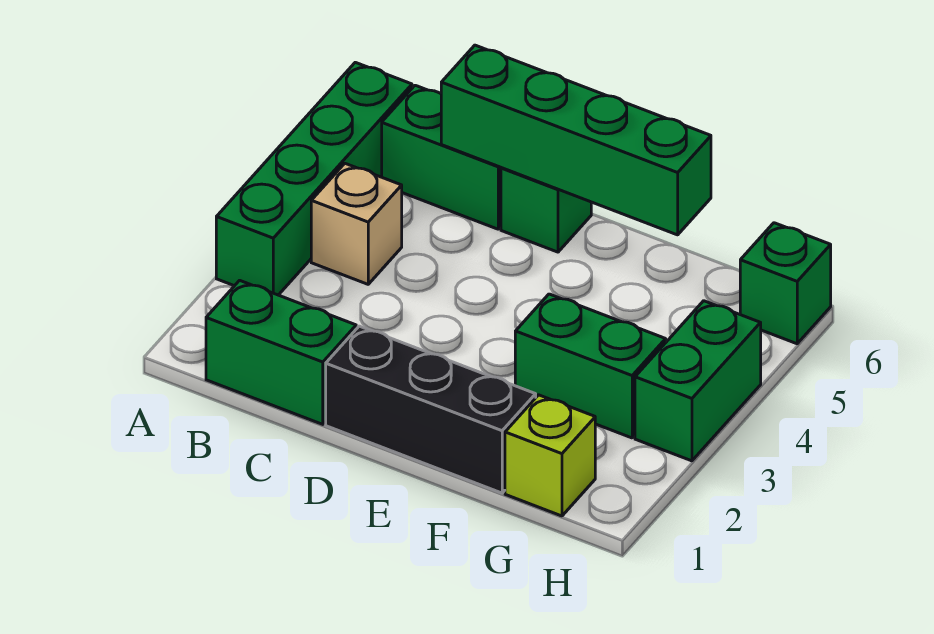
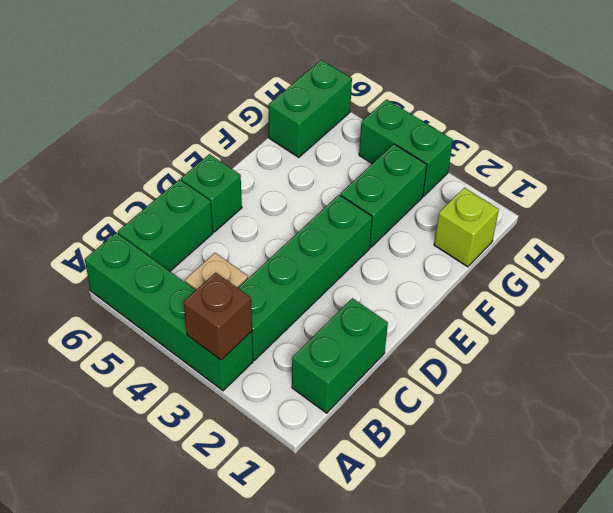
none -> brown 1x1 brick [184,273,252,360]
green 1x4 brick [441,45,711,235] -> green 1x4 brick moved to [238,195,372,360]
black 1x3 brick [326,326,536,493] -> none
green 1x1 brick [740,223,831,344] -> green 1x2 brick [268,60,352,157]

